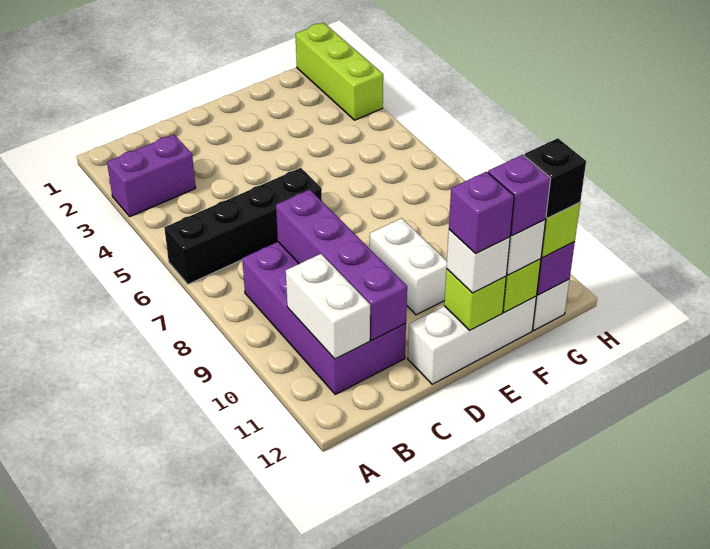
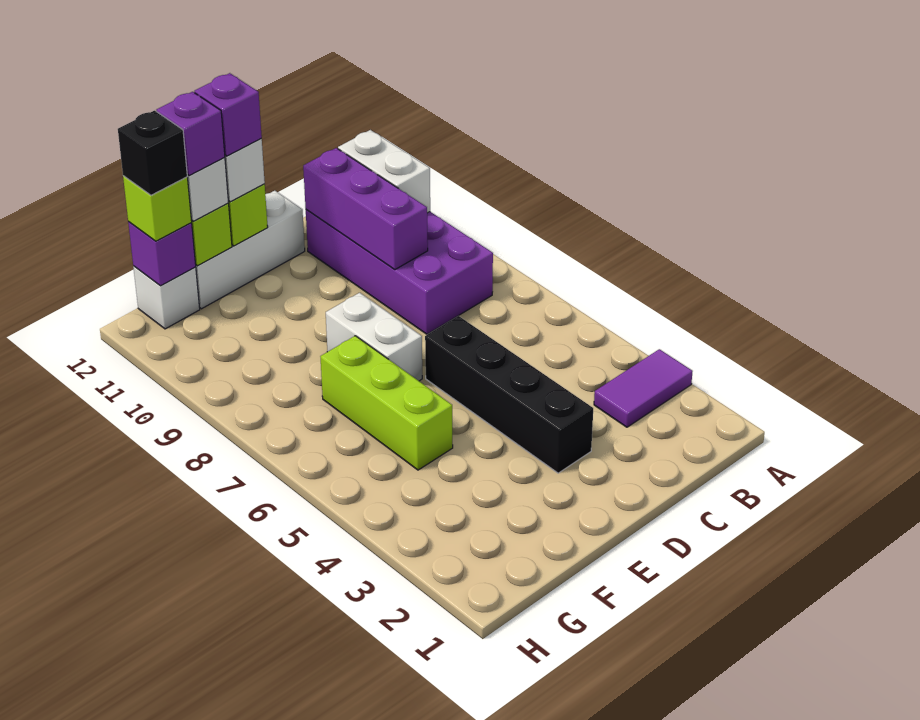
purple 1x2 brick [107,134,196,216] -> purple 1x2 tile [594,349,693,427]
black 1x4 brick [164,168,322,284] -> black 1x4 brick turned to [425,316,593,473]
purple 1x4 brick [276,190,407,340] -> purple 1x3 brick [303,148,428,270]
white 1x2 brick [370,218,447,315] -> white 1x2 brick moved to [326,293,422,381]
lime 1x3 brick [295,23,383,120] -> lime 1x3 brick moved to [320,336,453,470]

